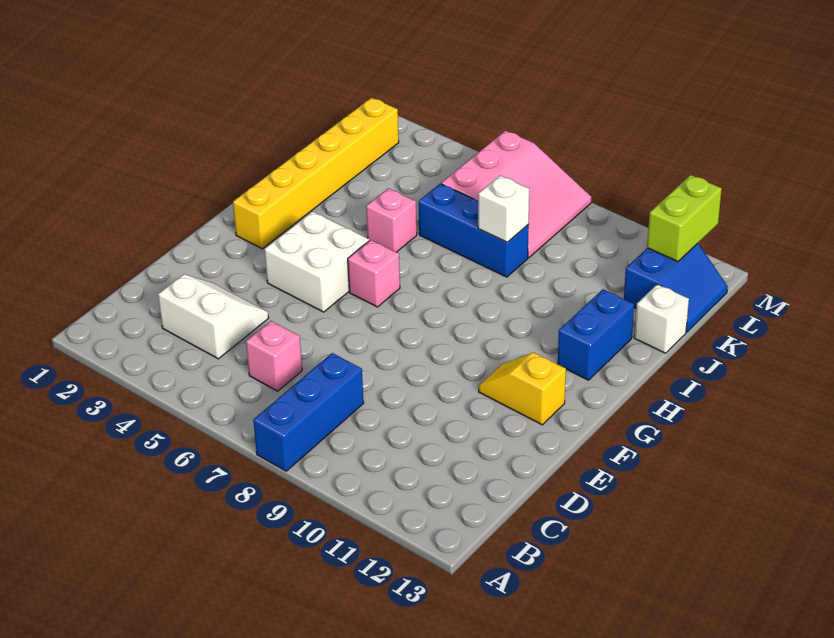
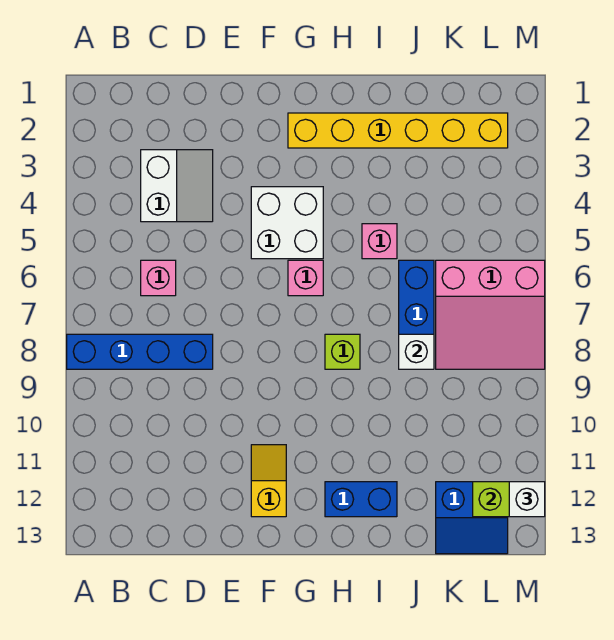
blue 1x3 brick [253,353,364,471] -> blue 1x4 brick [67,334,213,369]
none -> lime 1x1 brick [325,334,360,369]
white 1x1 brick [634,284,689,353] -> white 1x1 brick moved to [509,482,545,517]

